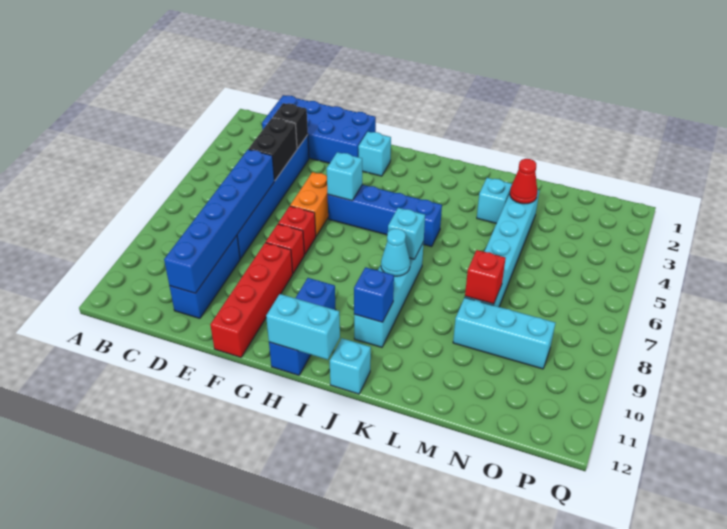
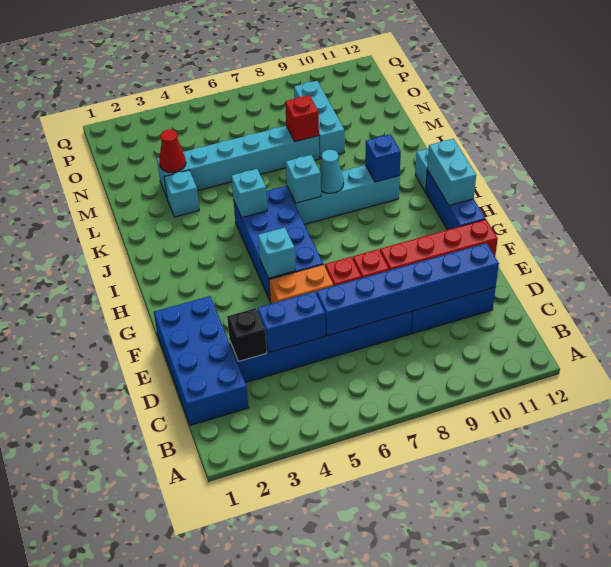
black 1x2 brick [249,118,297,181] -> blue 1x2 brick [257,292,326,353]
cyan 1x1 brick [358,132,391,176] -> cyan 1x1 brick moved to [231,169,267,217]
blue 1x4 brick [328,185,442,247] -> blue 2x4 brick [234,186,323,300]
blue 1x3 brick [269,278,336,375] -> blue 1x3 brick turned to [426,170,486,230]

